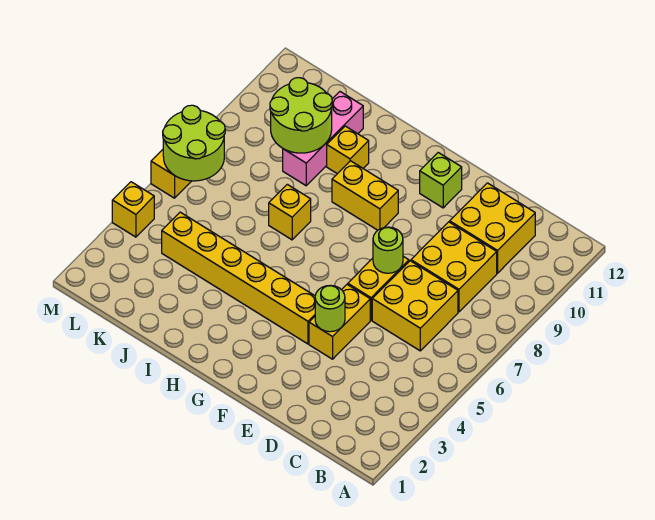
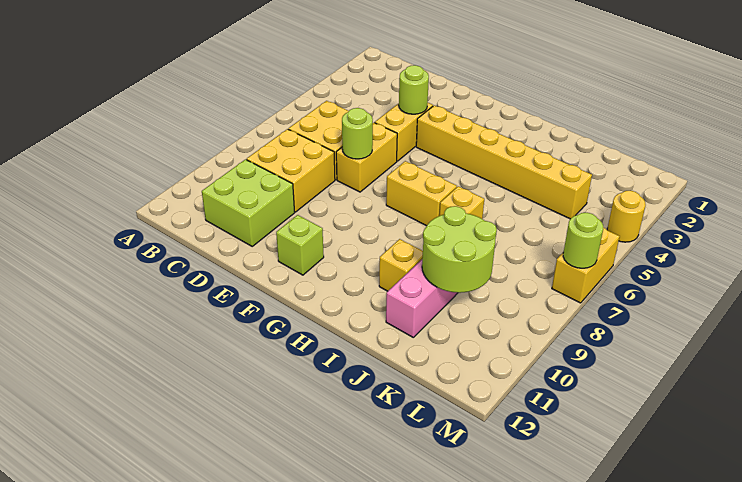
yellow 2x2 brick [450,183,535,273] -> lime 2x2 brick [202,159,295,246]
yellow 1x2 brick [332,161,398,230] -> yellow 1x2 brick moved to [386,161,457,226]
lime 2x2 round brick [163,105,225,181] -> lime 1x1 round brick [563,213,603,268]
yellow 1x1 brick [112,182,154,237] -> yellow 1x1 round brick [607,191,646,242]

